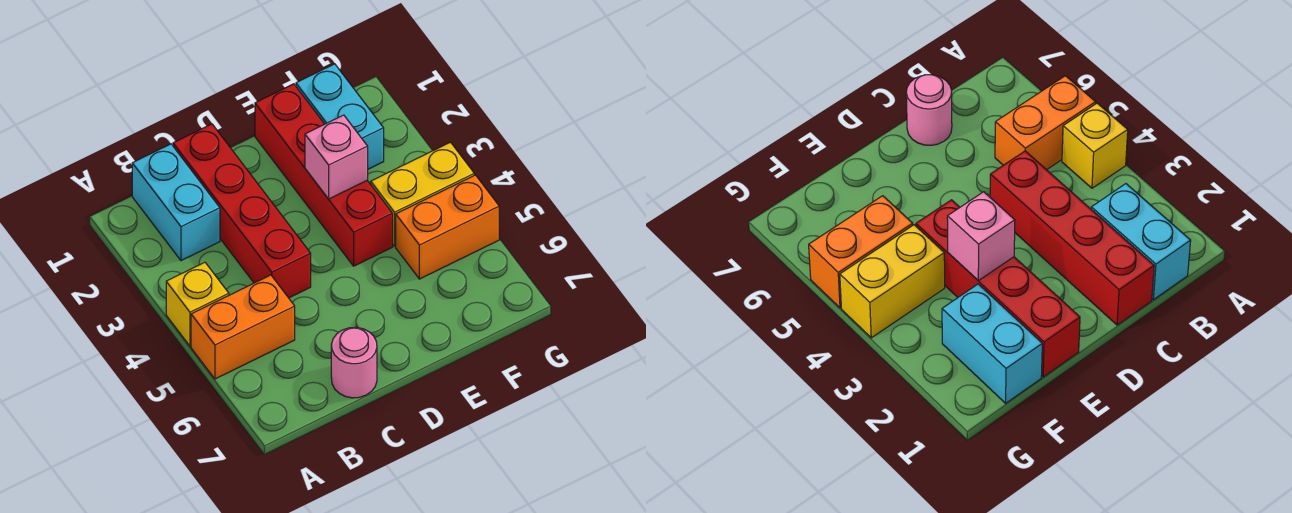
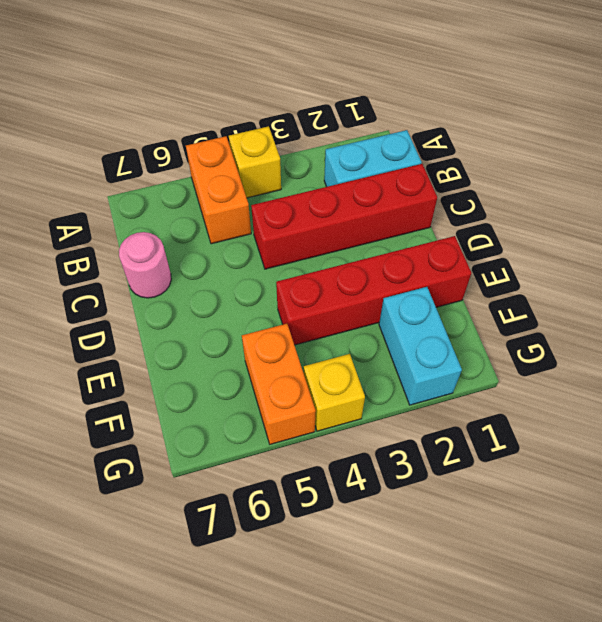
pink 1x1 brick [305,115,368,199] -> none
cyan 1x2 brick [296,64,384,169] -> cyan 1x2 brick turned to [379,287,462,405]
yellow 1x2 brick [371,142,474,246] -> yellow 1x1 brick [304,354,365,431]

